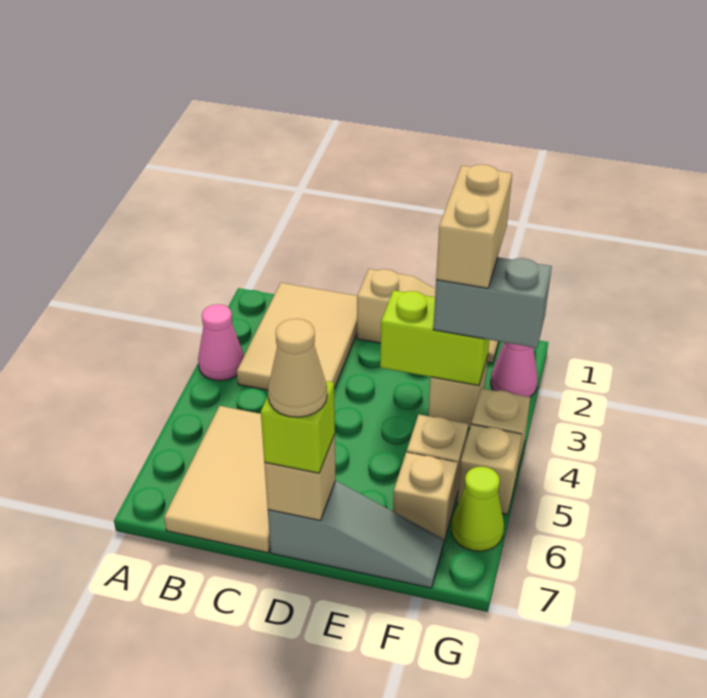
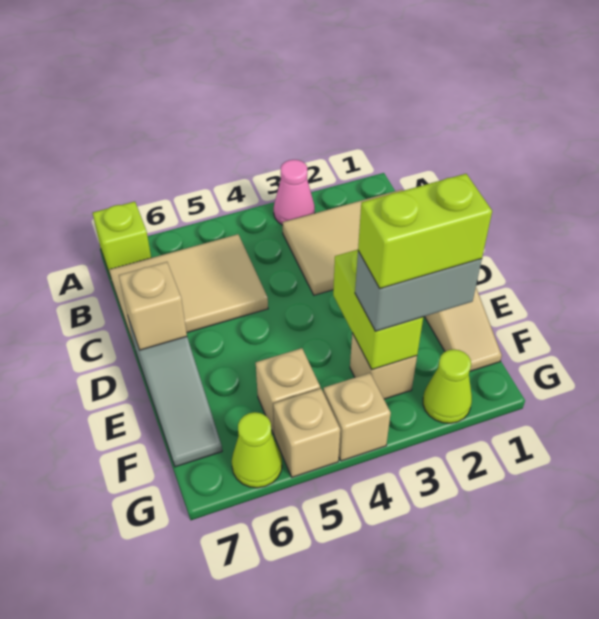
lime 1x1 brick [261,381,335,473] -> lime 1x1 brick moved to [93,202,151,277]
tan 1x1 cone [268,319,327,417] -> none
tan 1x2 brick [436,164,512,288] -> lime 1x2 brick [358,174,492,289]
grey 1x2 brick [433,257,552,348] -> grey 1x2 brick turned to [355,251,482,331]
tan 1x1 brick [393,452,458,544] -> none
pink 1x1 cone [491,342,538,397] -> lime 1x1 cone [423,349,472,423]

